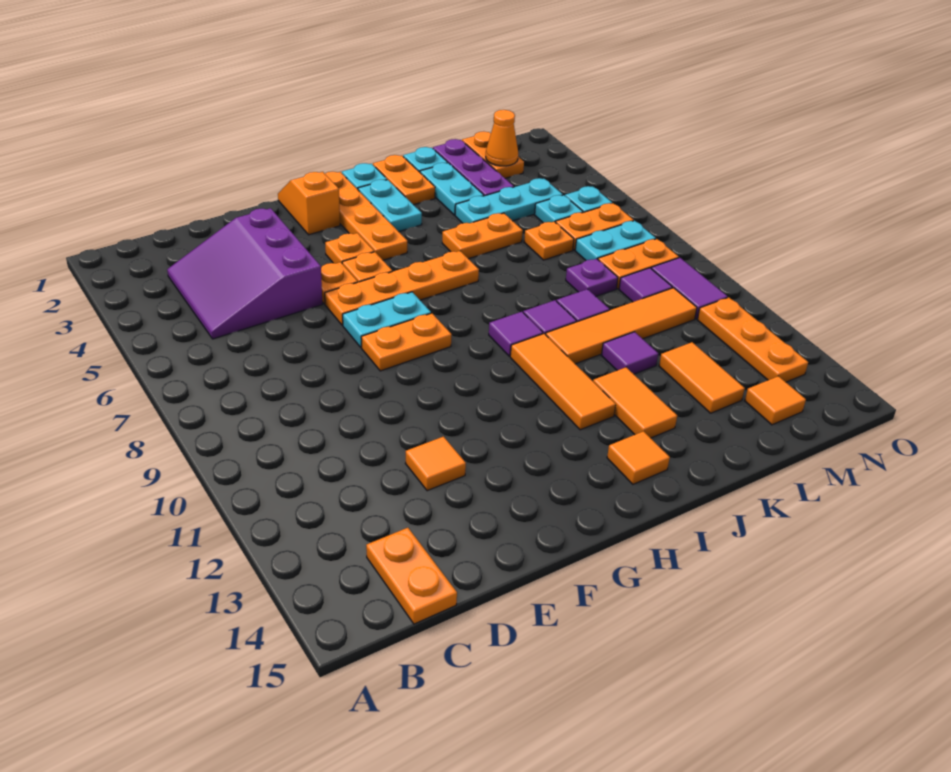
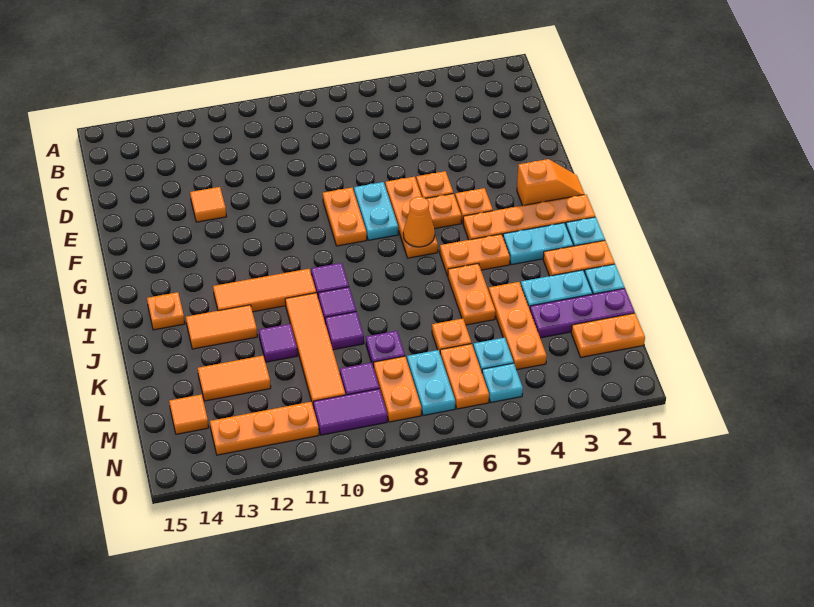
purple 3x3 slope [167,208,322,339] -> none
orange 1x2 plate [366,528,457,624] -> orange 1x2 plate moved to [440,234,510,276]
orange 1x4 plate [325,251,479,325] -> orange 1x3 plate [385,177,438,258]
orange 1x1 tile [607,431,670,484] -> orange 1x1 plate [147,292,185,330]
cyan 1x3 plate [455,178,563,223] -> orange 1x3 plate [489,282,547,370]
orange 1x1 cone [486,110,518,166] -> orange 1x1 cone moved to [403,197,435,247]

